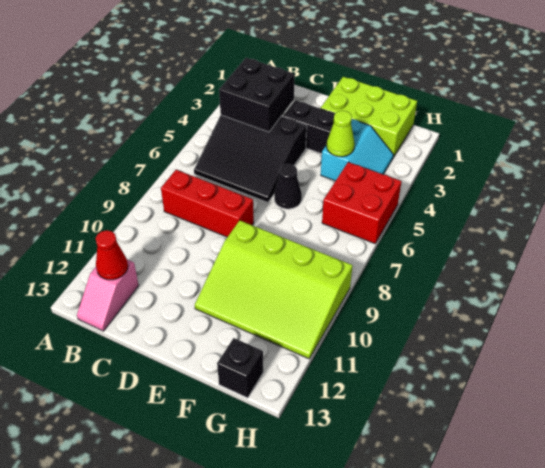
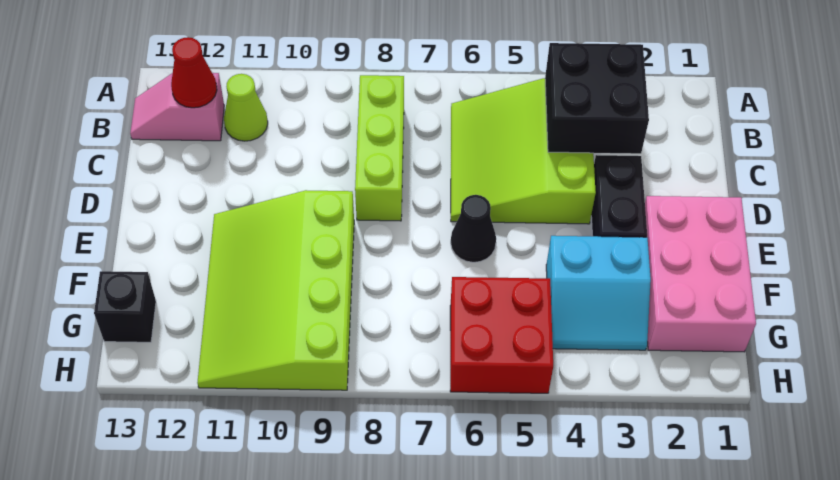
black 3x3 slope [194,115,307,202] -> lime 3x3 slope [451,78,596,224]
red 1x3 brick [161,170,254,237] -> lime 1x3 brick [355,75,404,221]
lime 2x3 brick [321,77,417,158] -> pink 2x3 brick [645,196,756,352]
lime 1x1 cone [327,111,355,157] -> lime 1x1 cone moved to [224,74,268,141]

